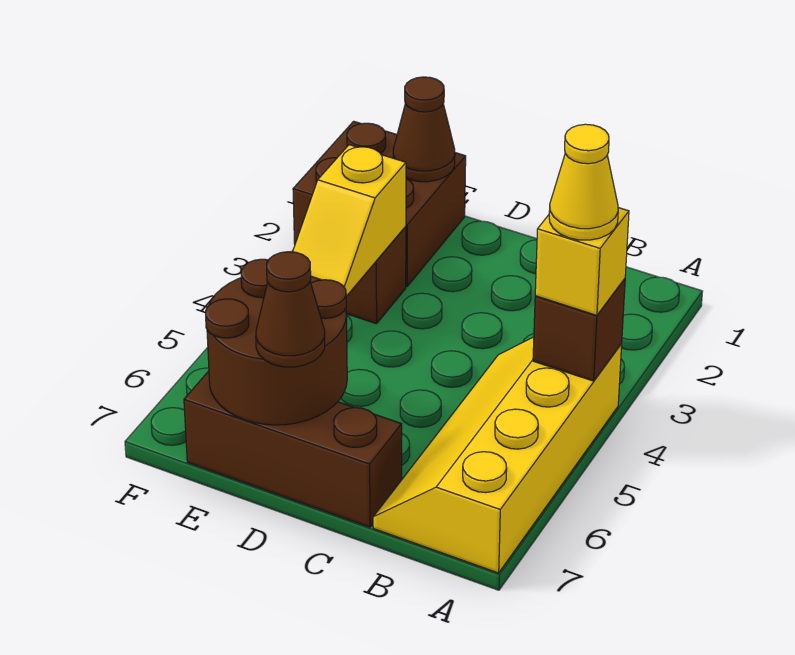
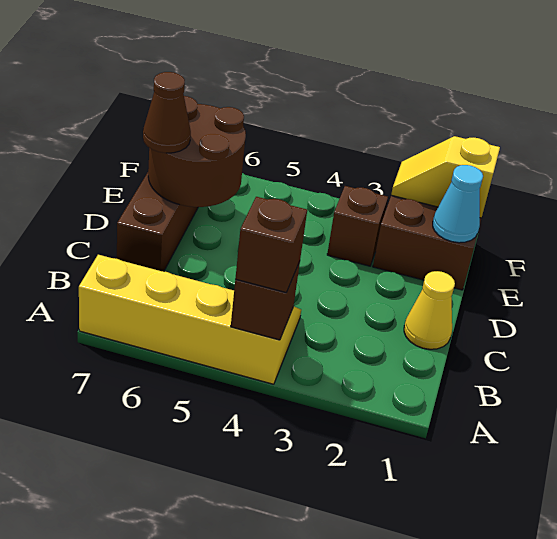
yellow 1x1 brick [535,208,629,315] -> brown 1x1 brick [235,197,307,292]
yellow 1x1 cone [549,124,618,240] -> yellow 1x1 cone moved to [404,271,455,349]
brown 1x1 cone [393,77,455,182] -> cyan 1x1 cone [433,165,483,243]
yellow 1x2 slope [293,145,406,296] -> yellow 1x2 slope moved to [391,136,500,218]

